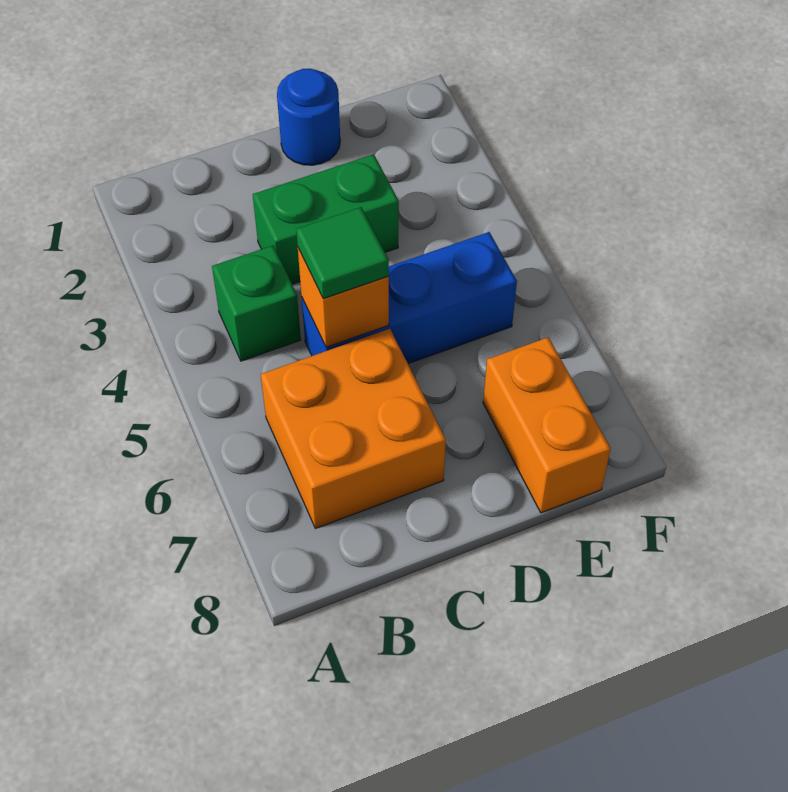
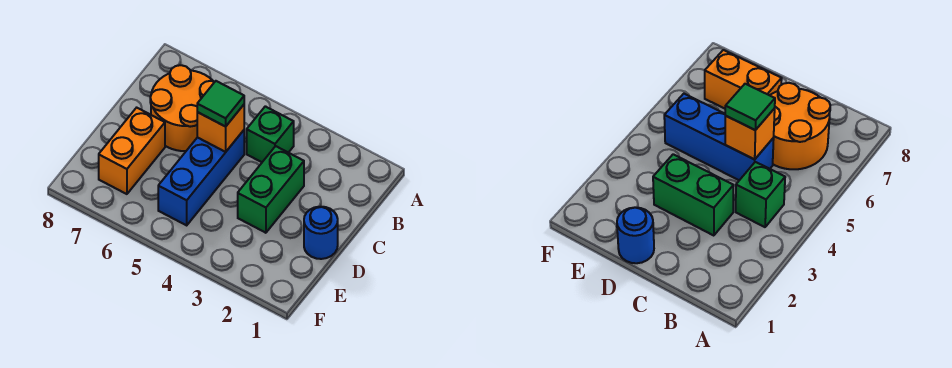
orange 2x2 brick [261,329,446,529] -> orange 2x2 round brick [150,65,214,151]
orange 1x2 brick [483,337,611,513] -> orange 1x2 brick turned to [99,108,165,194]

